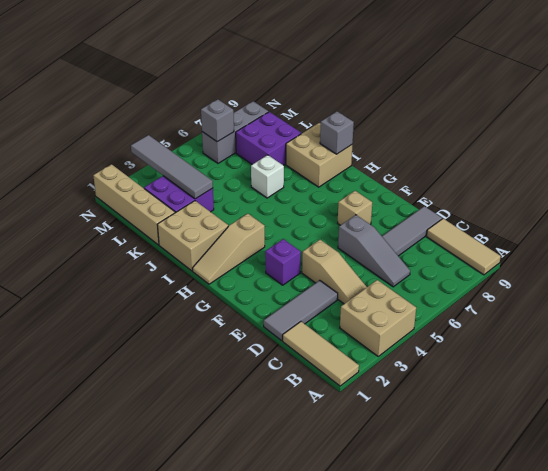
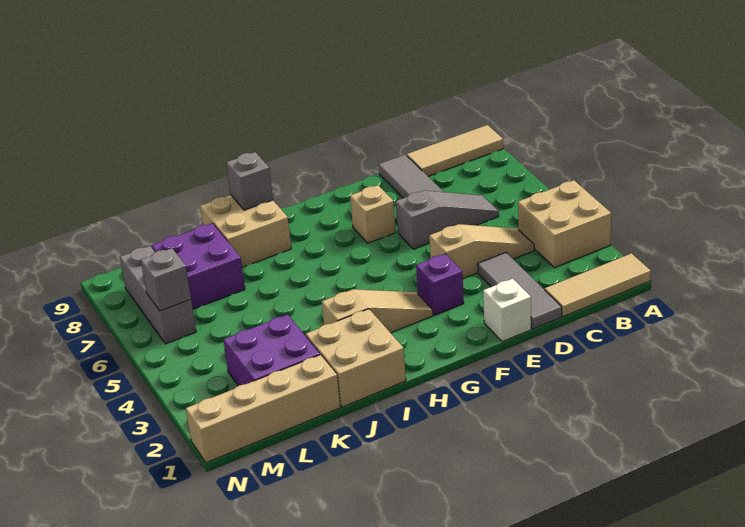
tan 1x3 slope [193,214,265,284] -> tan 1x3 slope turned to [322,289,433,333]
white 1x1 brick [251,155,284,198] -> white 1x1 brick moved to [483,279,531,342]
grey 1x4 tile [131,135,213,199] -> none

